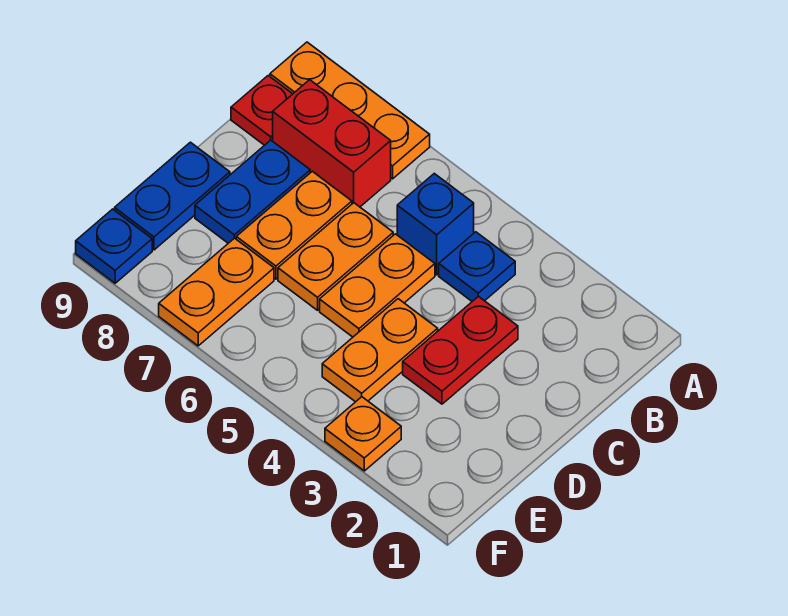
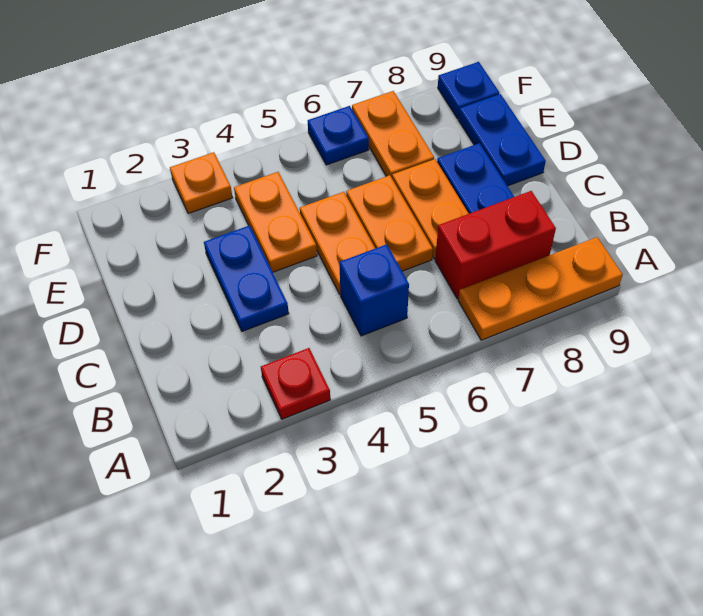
blue 1x1 plate [439,232,515,301] -> blue 1x1 plate moved to [308,106,369,165]
red 1x1 plate [231,76,292,145] -> red 1x1 plate moved to [261,348,330,419]
red 1x2 plate [403,296,518,404] -> blue 1x2 plate [204,226,289,331]

